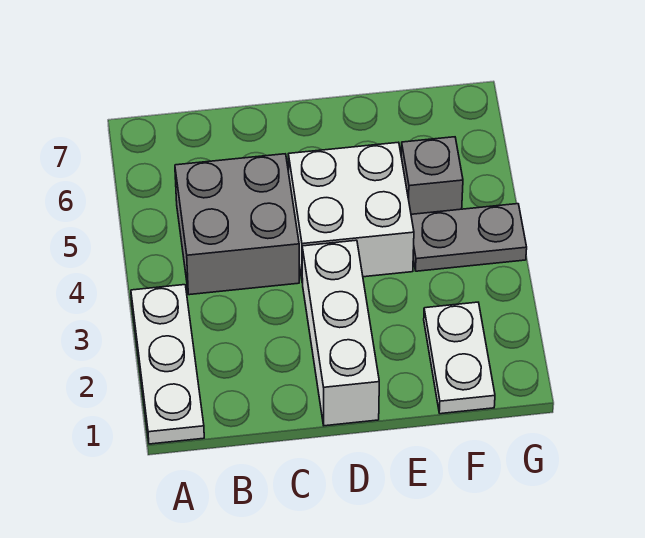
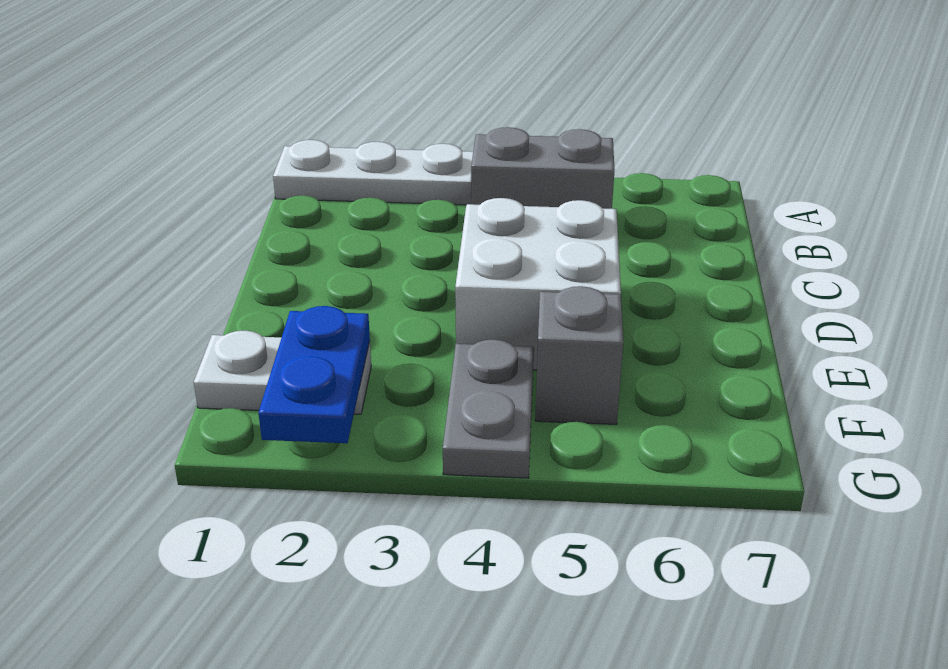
grey 2x2 brick [175,154,299,295] -> grey 1x2 brick [471,127,615,209]
white 1x3 brick [302,240,379,426] -> none
none -> blue 1x2 plate [258,306,370,443]

